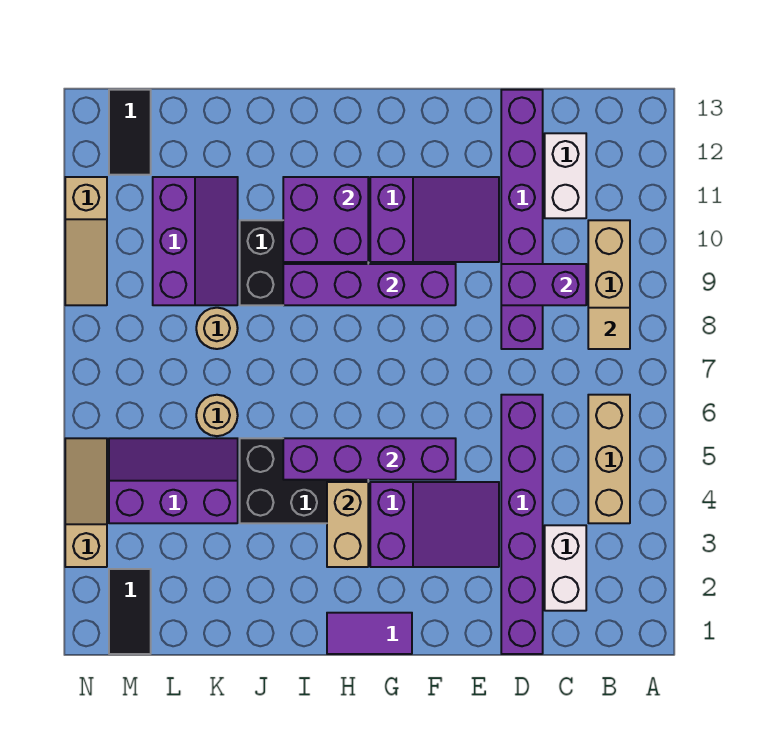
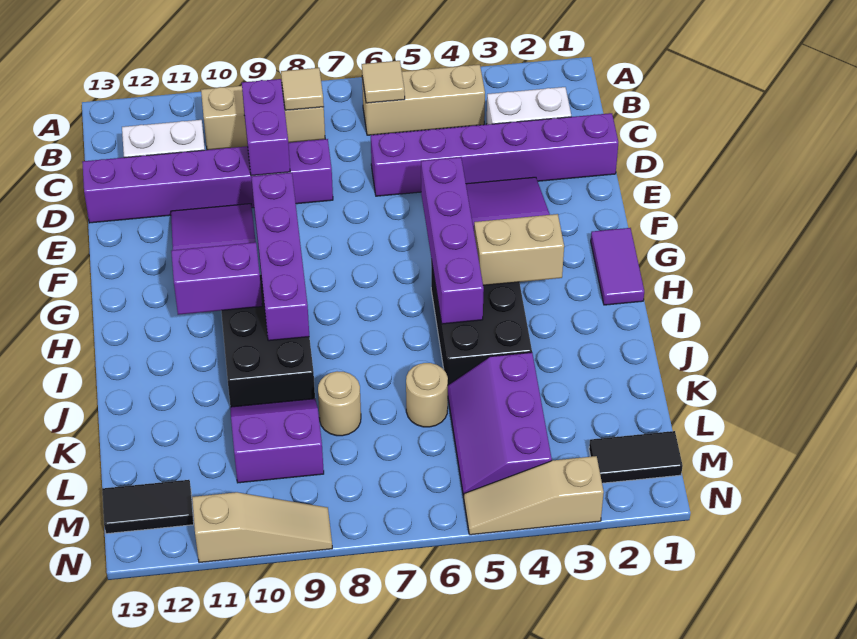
none -> tan 1x1 tile [362,61,405,103]
purple 2x2 brick [283,177,368,262] -> purple 1x2 brick [171,242,262,315]
purple 2x3 slope [153,177,238,305] -> purple 2x2 slope [230,399,324,483]

